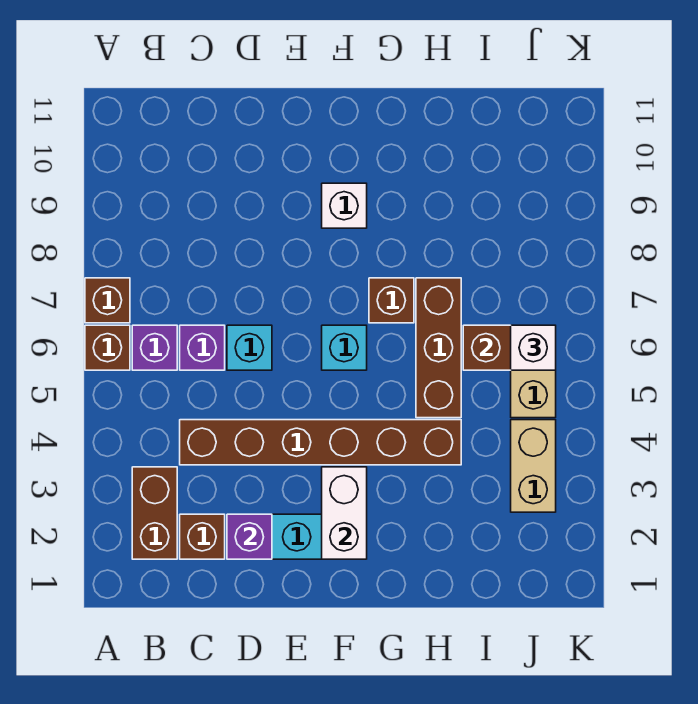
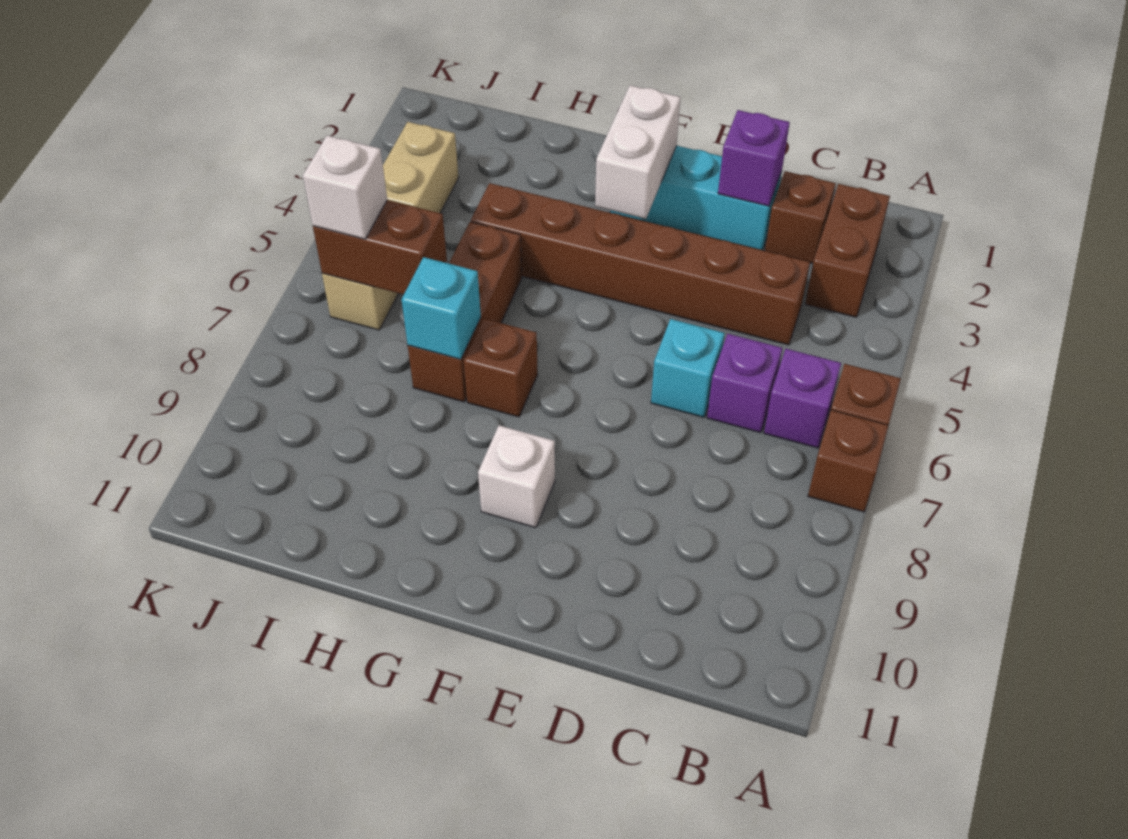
cyan 1x1 brick [322,325,367,370] -> cyan 1x1 brick moved to [402,257,481,359]

